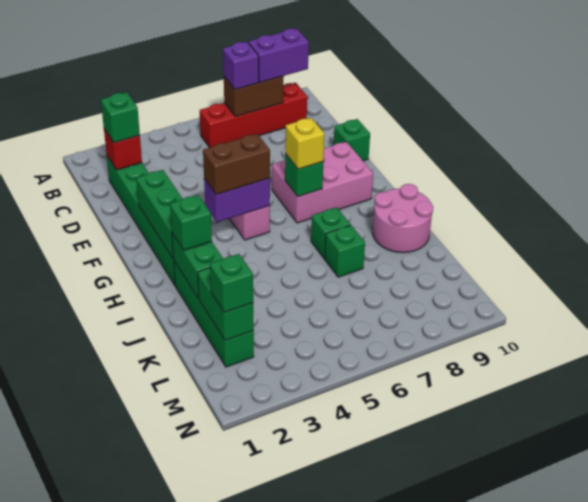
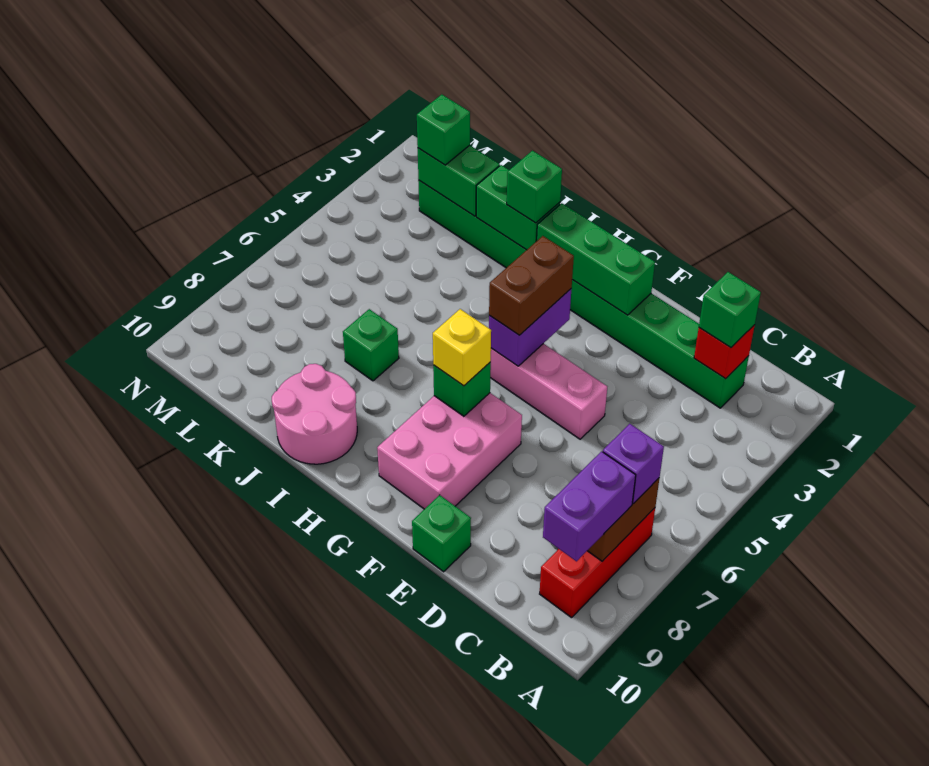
red 1x4 brick [200,83,307,148] -> red 1x3 brick [540,508,655,618]
green 1x1 brick [311,207,350,259] -> none

